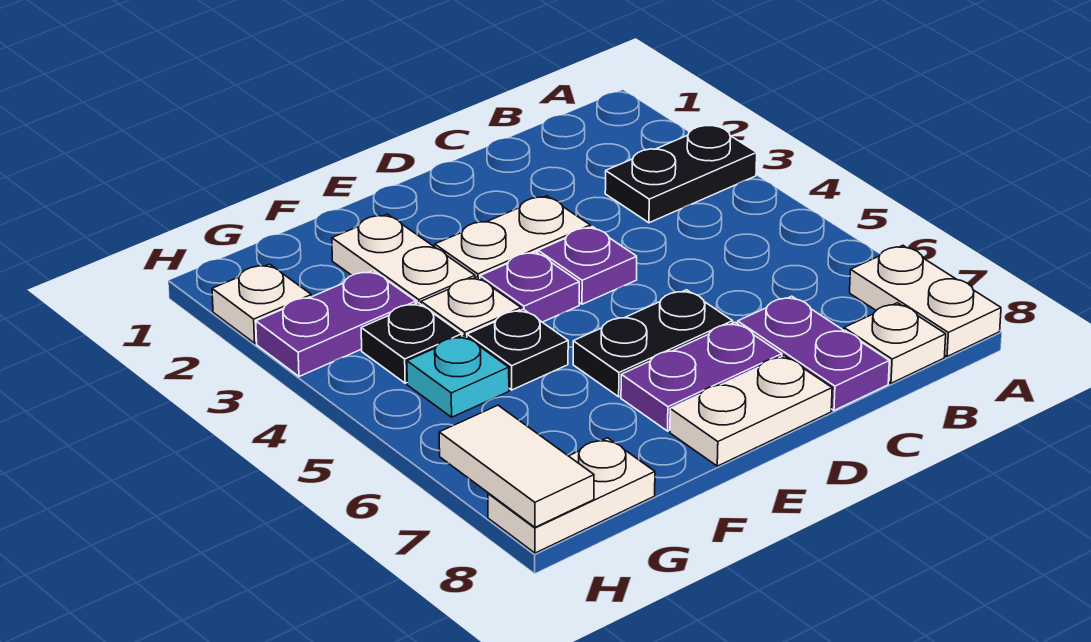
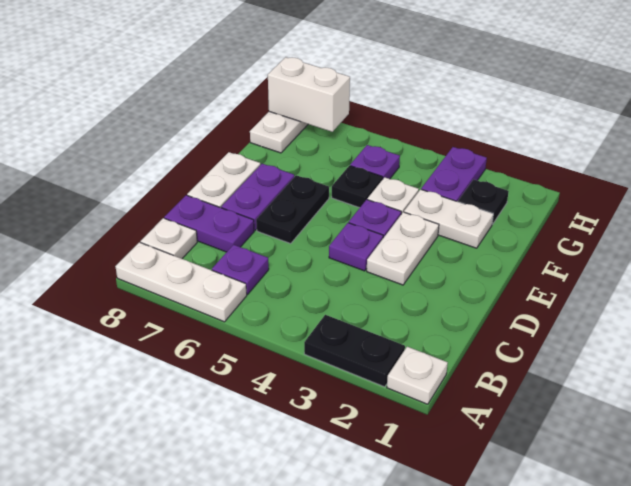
black 1x2 plate [605,125,757,223] -> black 1x2 plate turned to [304,315,405,387]
white 1x2 plate [850,245,1001,357] -> white 1x3 plate [115,242,247,322]
none -> purple 1x1 plate [212,245,269,294]
black 1x1 plate [361,303,462,383] -> black 1x1 plate moved to [458,179,509,224]
cyan 1x1 plate [407,336,509,417] -> purple 1x1 plate [350,145,400,179]
white 1x1 plate [212,264,311,343] -> white 1x1 plate moved to [387,347,448,404]
white 1x2 tile [439,405,594,527] -> white 1x2 brick [268,57,350,132]

